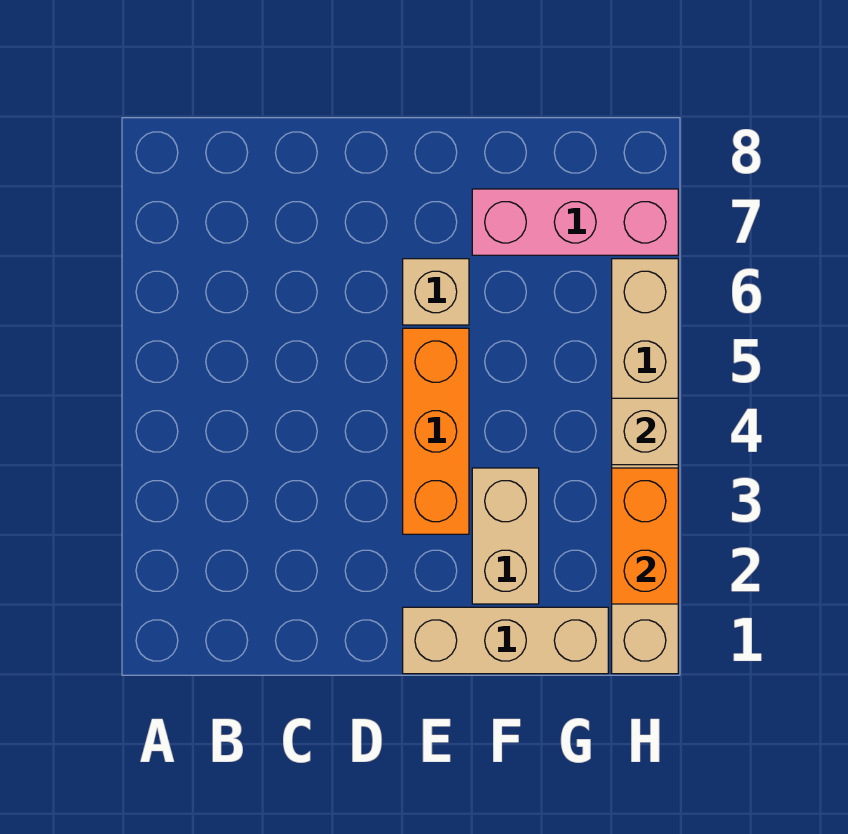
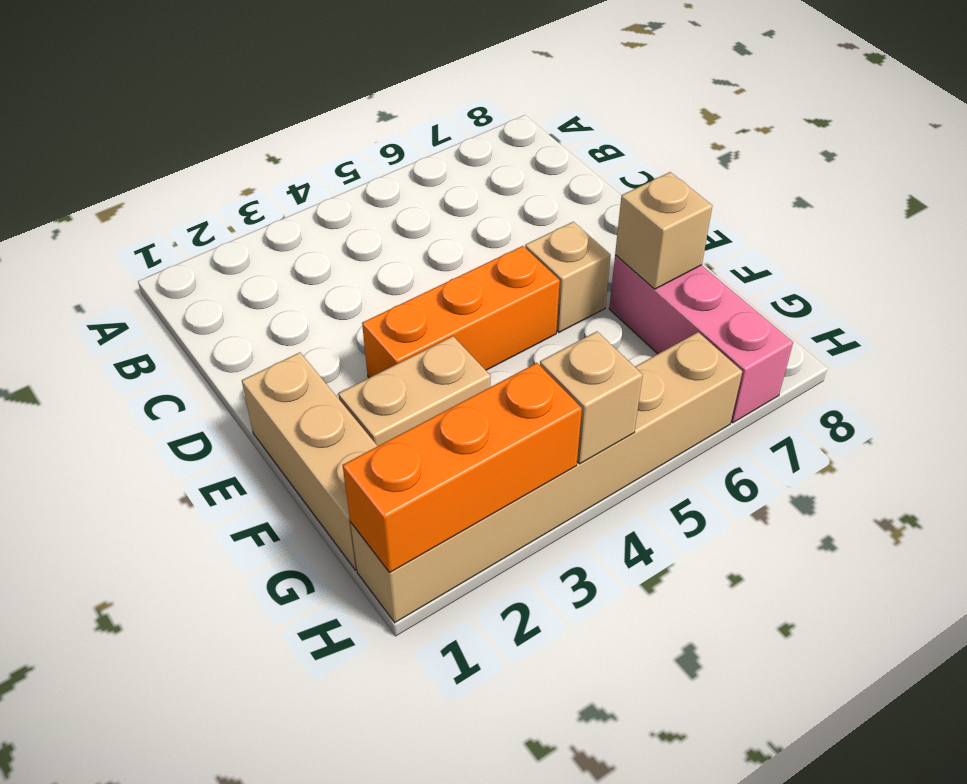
none -> tan 1x1 brick [615,172,712,289]
orange 1x2 brick [612,468,678,604] -> orange 1x3 brick [343,363,582,573]

